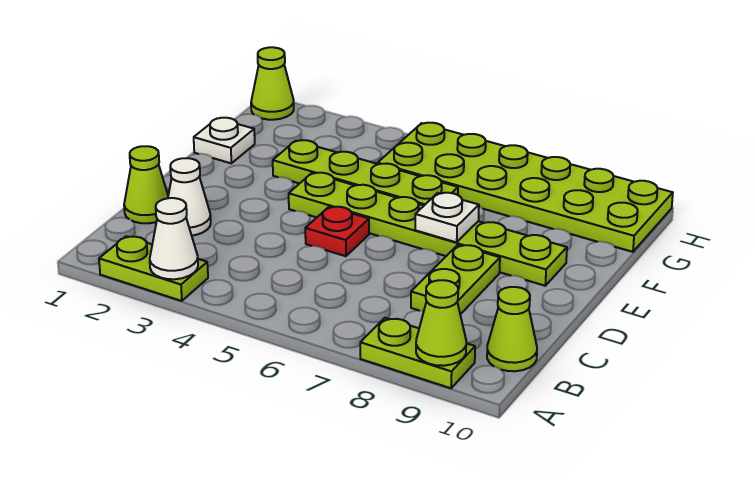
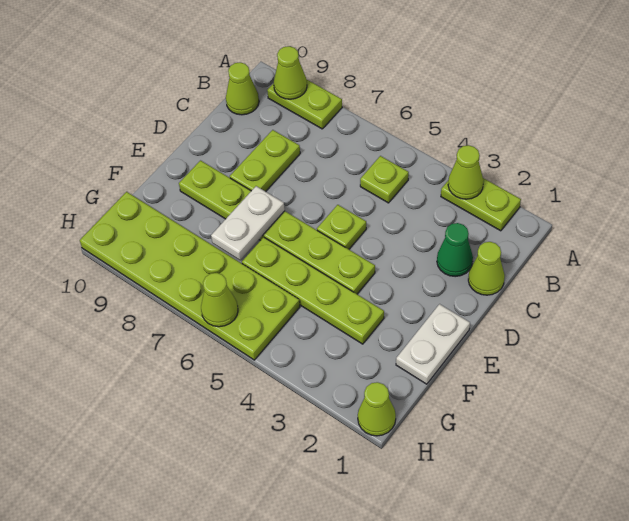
white 1x1 cone [150,198,198,279] -> lime 1x1 cone [448,145,484,199]
none -> lime 1x1 plate [360,156,409,203]
white 1x1 cone [168,158,211,236] -> green 1x1 cone [437,223,473,277]
red 1x1 plate [305,207,369,256] -> lime 1x1 plate [317,205,366,249]
white 1x1 plate [415,193,479,242] -> white 1x2 plate [211,186,285,260]
white 1x1 plate [194,118,255,163] -> white 1x2 plate [396,304,470,384]
none -> lime 1x1 cone [201,273,238,327]

